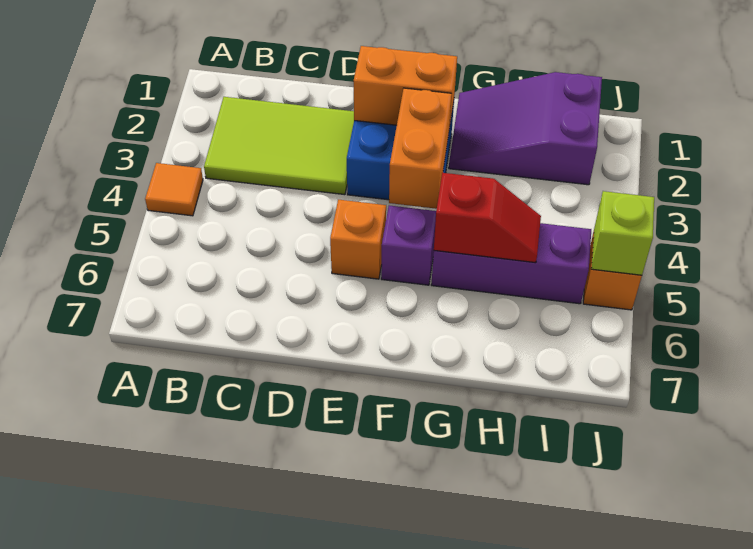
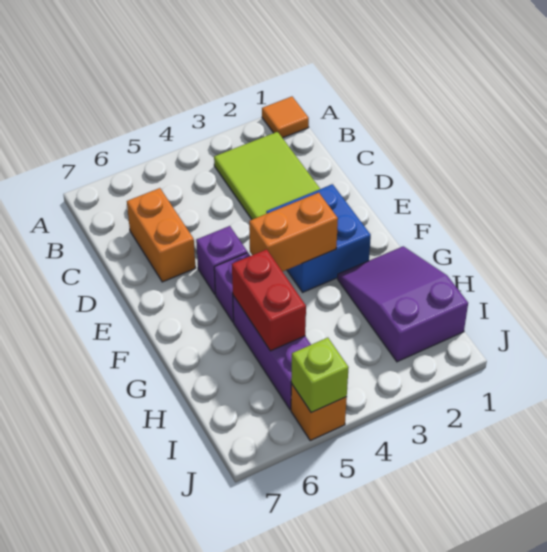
orange 1x1 tile [145,163,203,216] -> orange 1x1 tile moved to [262,97,309,138]
orange 1x2 brick [354,46,457,128] -> orange 1x2 brick moved to [127,188,195,282]
orange 1x1 brick [330,200,386,279] -> purple 1x1 brick [196,226,247,294]
red 1x2 slope [434,173,541,263] -> red 1x2 brick [232,249,306,351]

